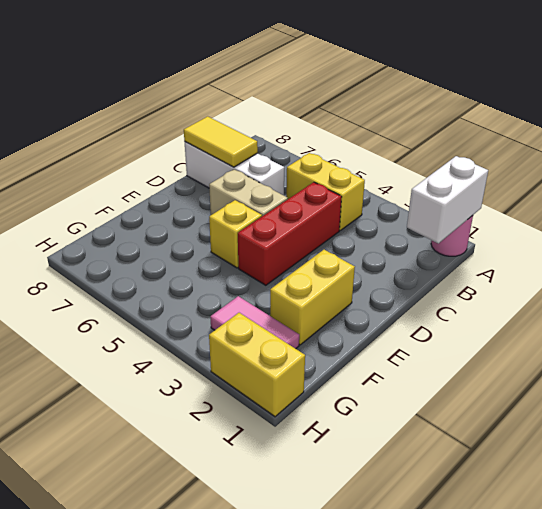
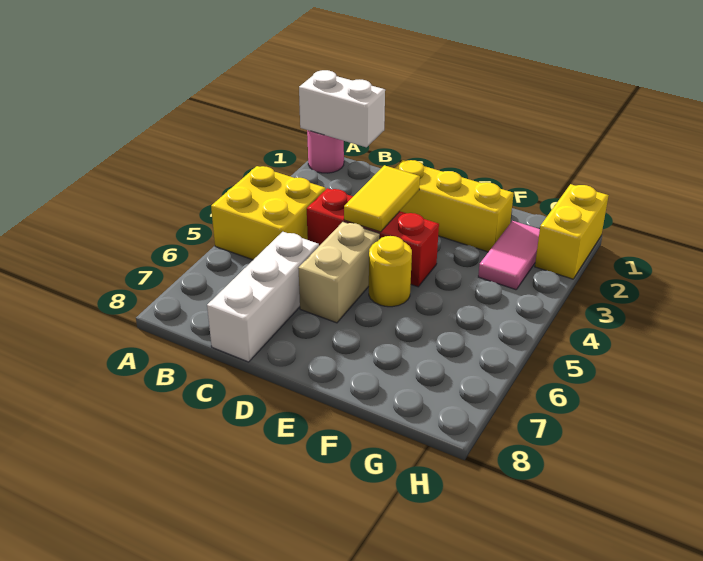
yellow 1x2 brick [286,153,365,230] -> yellow 2x2 brick [211,166,326,260]
yellow 1x2 tile [184,116,258,167] -> yellow 1x2 tile moved to [344,165,420,232]
yellow 1x2 brick [270,250,355,345] -> yellow 1x3 brick [395,160,514,252]
yellow 1x1 brick [209,200,262,268] -> yellow 1x1 round brick [369,236,412,307]

